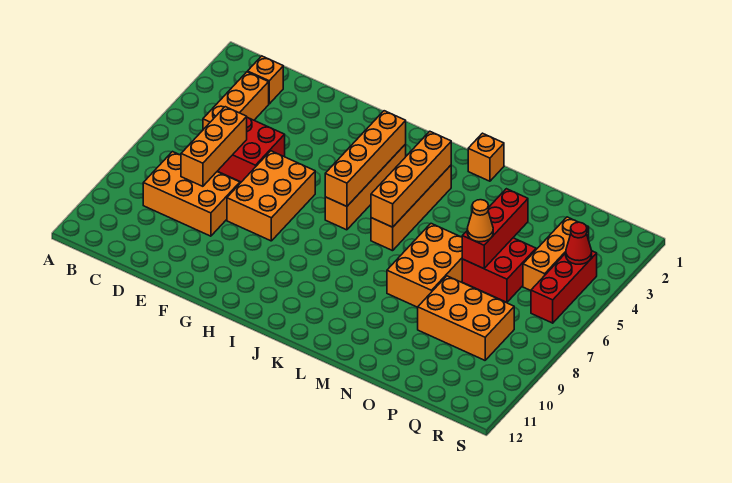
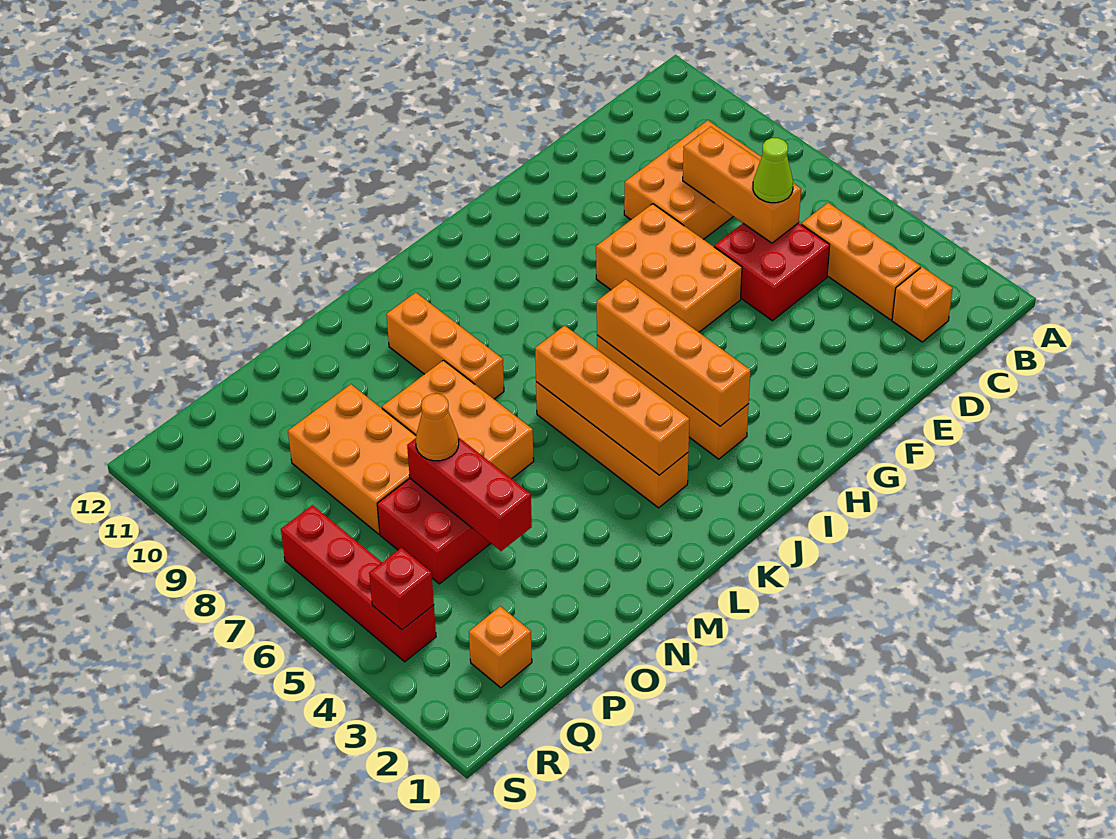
none -> lime 1x1 cone [753,138,793,203]
orange 1x1 brick [468,133,504,181] -> orange 1x1 brick moved to [469,606,532,688]
orange 2x3 brick [418,276,514,360] -> orange 2x3 brick turned to [288,384,416,534]
orange 1x3 brick [523,217,589,291] -> orange 1x3 brick moved to [386,292,504,399]
red 1x3 brick [531,251,597,323] -> red 1x4 brick [281,505,436,662]
red 1x1 cone [566,222,592,264] -> red 1x1 brick [369,548,434,630]

